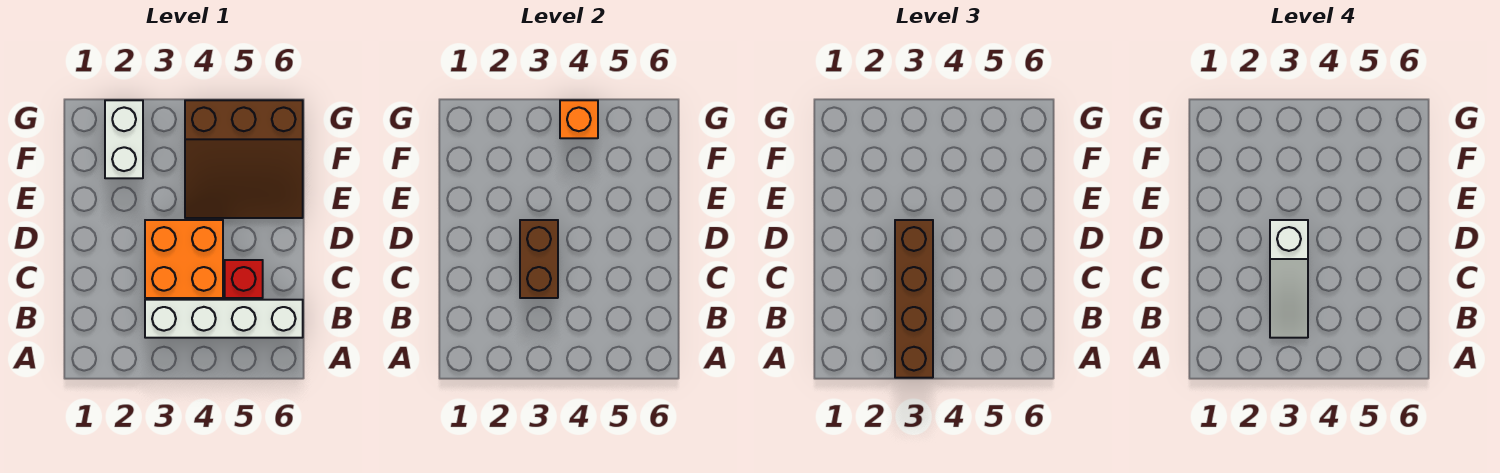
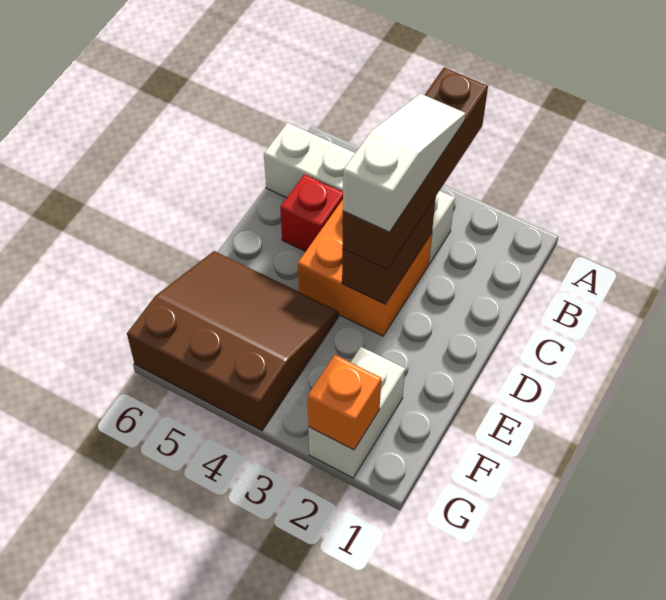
orange 1x1 brick [560,100,598,138] -> orange 1x1 brick moved to [308,355,381,450]

